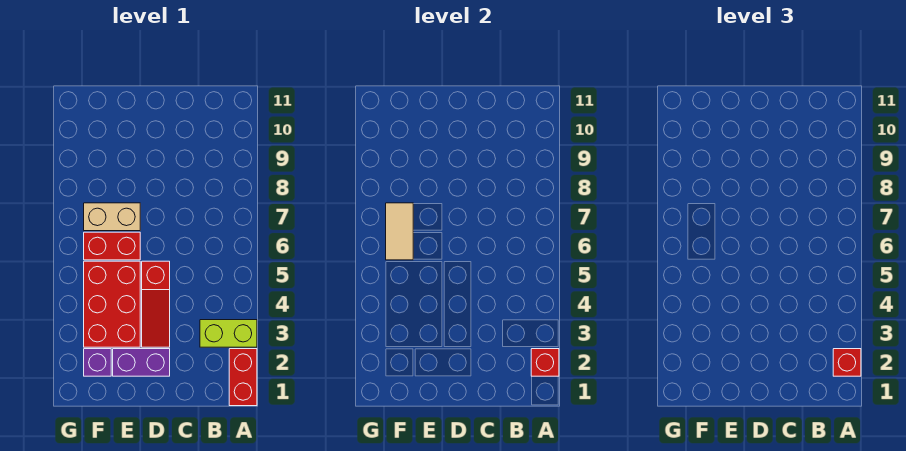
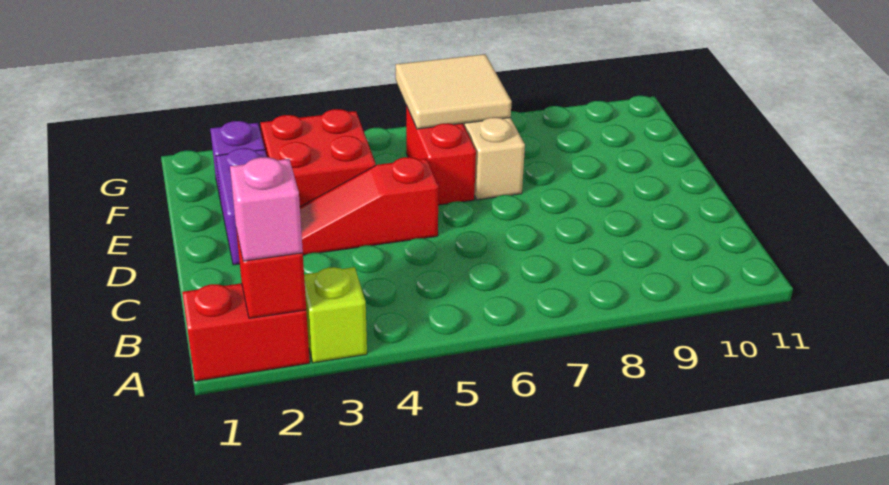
red 1x1 brick [833,349,861,376] -> pink 1x1 brick [230,157,303,261]
lime 1x2 brick [200,320,257,347] -> lime 1x1 brick [304,267,367,363]
red 2x3 brick [84,261,140,347] -> red 2x2 brick [261,109,376,207]
tan 1x2 tile [386,203,413,260] -> tan 2x2 tile [396,54,512,129]

